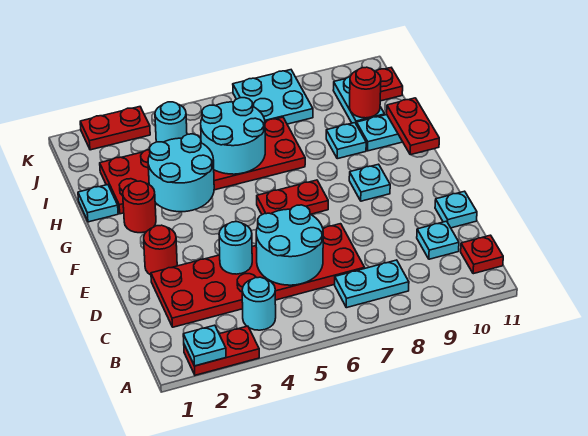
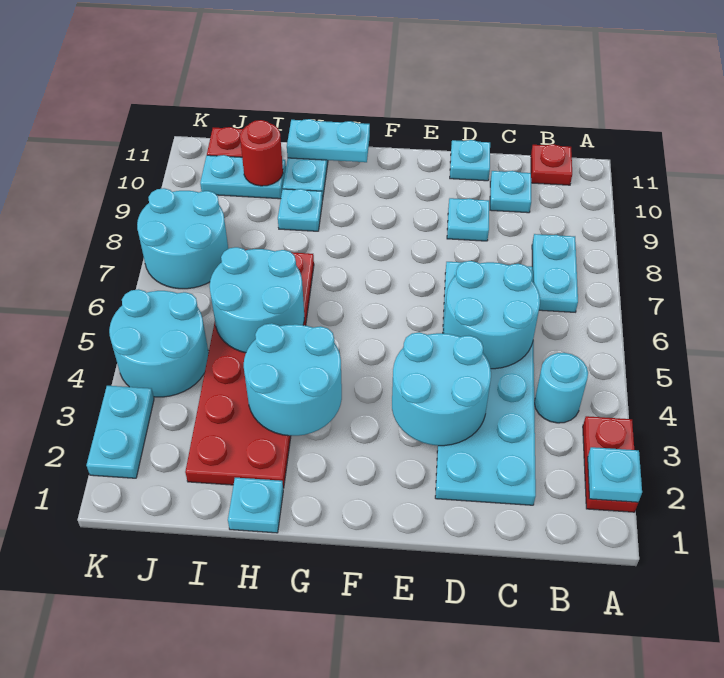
red 2x6 plate [151,224,365,327] -> cyan 2x6 plate [435,262,536,505]
cyan 1x1 round brick [219,222,252,274] -> cyan 2x2 round brick [392,332,491,446]
red 1x1 round brick [144,225,177,275] -> none
red 1x2 plate [257,180,328,215] -> none
cyan 1x1 plate [349,164,390,201] -> cyan 1x1 plate moved to [447,198,489,241]
red 1x1 round brick [123,181,156,233] -> none
red 1x2 plate [387,98,439,155] -> cyan 1x2 plate [287,119,370,162]
cyan 1x1 round brick [155,102,187,142] -> cyan 2x2 round brick [109,289,208,397]
cyan 2x2 plate [233,70,313,124] -> cyan 2x2 round brick [137,188,228,289]
red 1x2 plate [80,107,150,150] -> cyan 1x2 plate [86,386,154,478]

